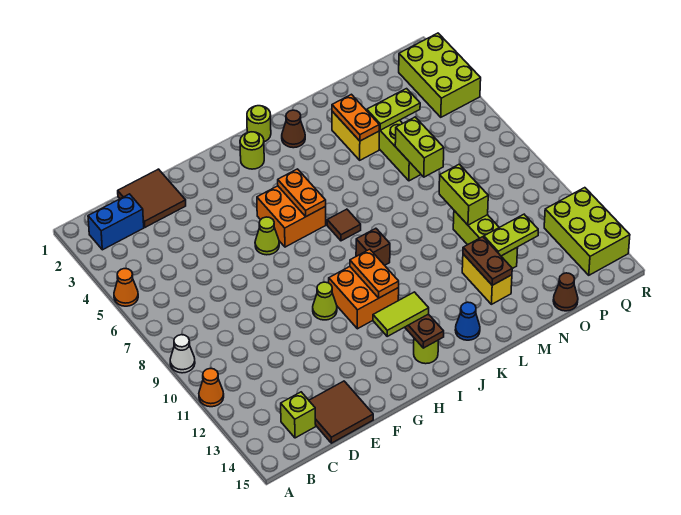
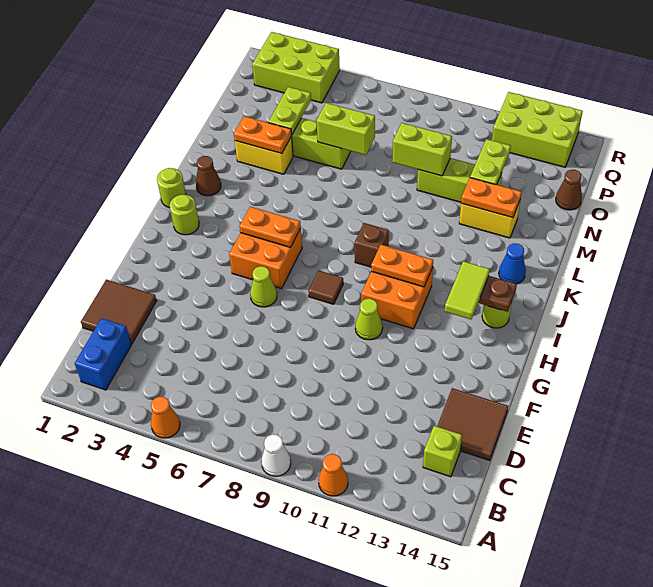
brown 1x1 tile [327,209,361,241] -> brown 1x1 tile moved to [308,270,343,304]
brown 1x2 plate [463,237,512,285] -> orange 1x2 plate [461,178,521,218]

